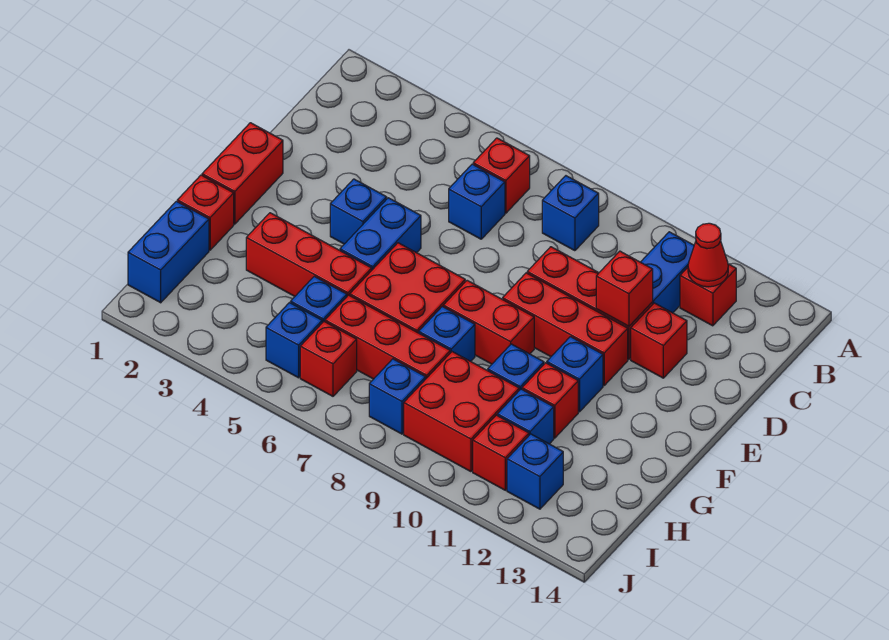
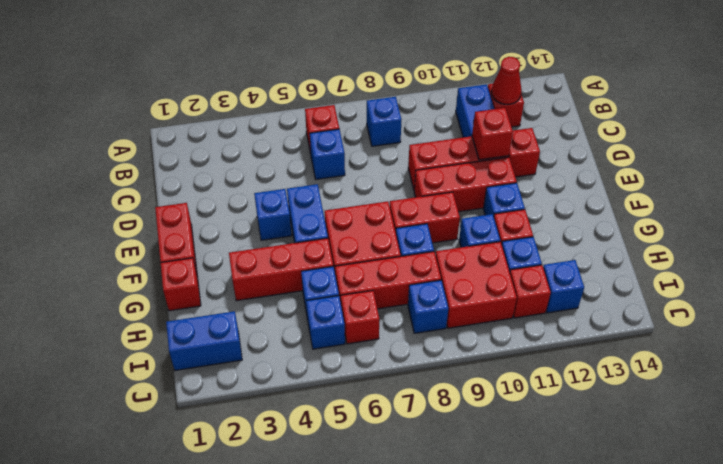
blue 1x2 brick [128,201,209,303] -> blue 1x2 brick turned to [166,311,242,371]

